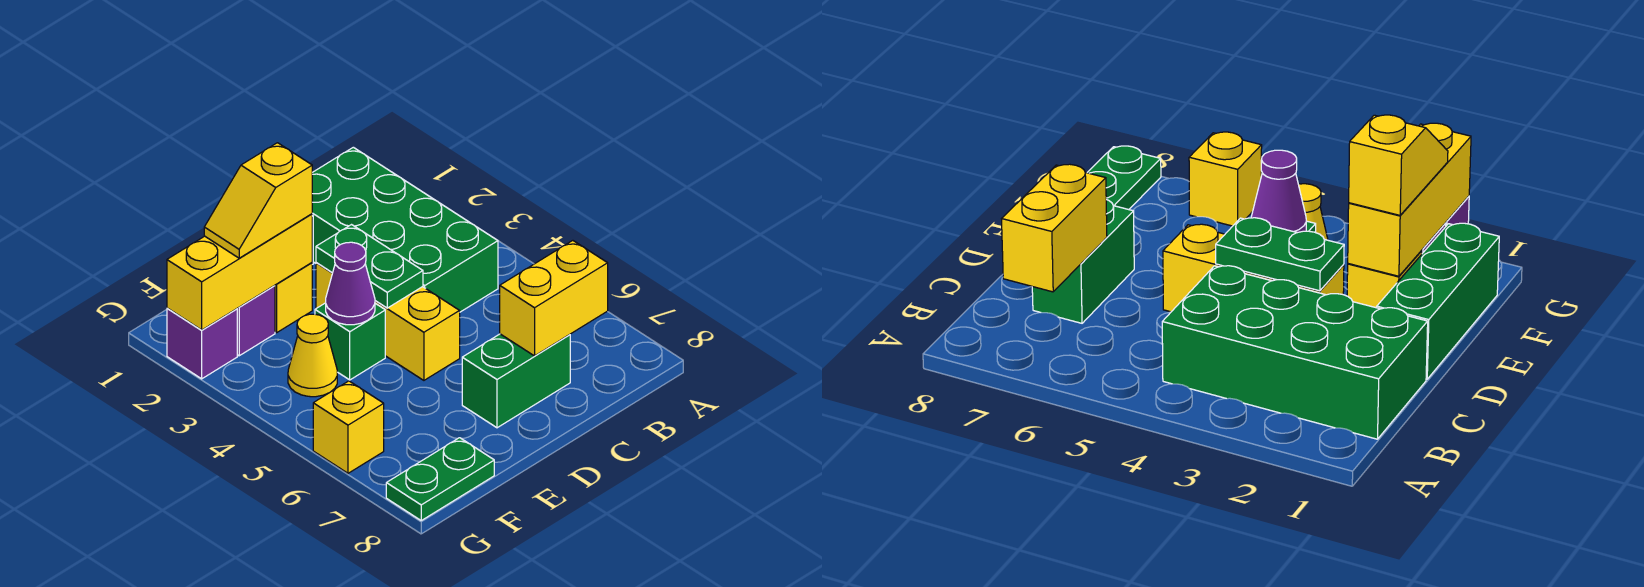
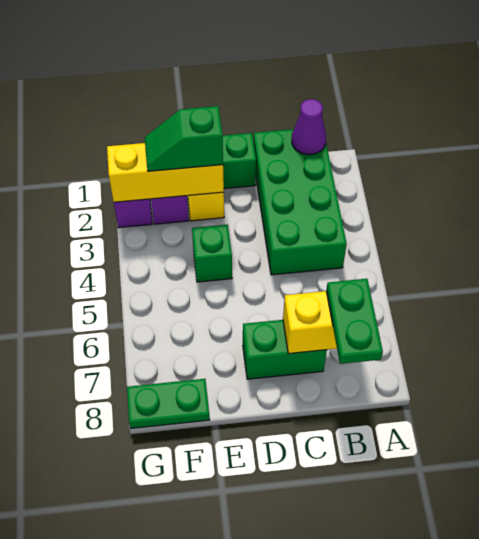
yellow 1x3 brick [316,263,460,380] -> none
green 1x2 plate [316,225,423,308] -> green 1x2 plate moved to [326,279,383,364]
yellow 1x2 slope [204,143,312,258] -> green 1x2 slope [145,106,223,171]
purple 1x1 cone [326,242,375,325] -> purple 1x1 cone moved to [292,99,326,154]
yellow 1x1 cone [288,314,337,397] -> none
yellow 1x1 brick [313,381,384,473] -> none

